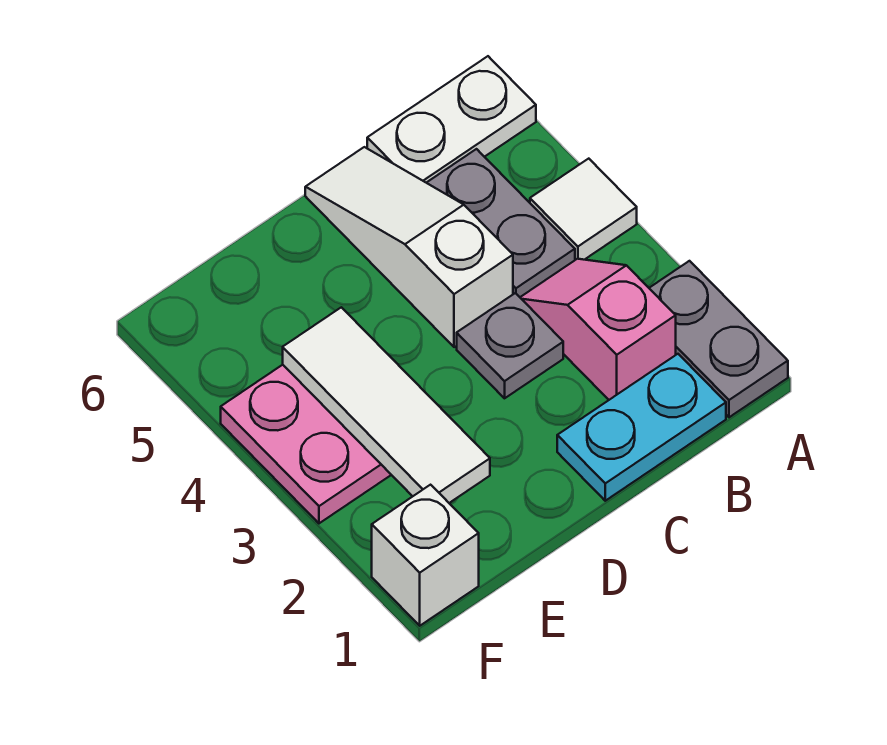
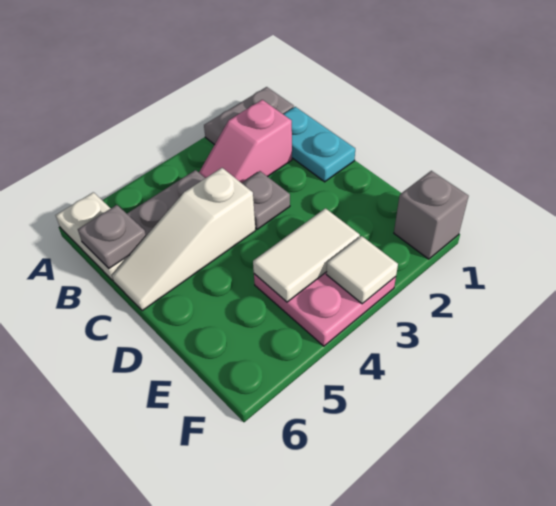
white 1x1 tile [530,159,637,260] -> white 1x1 tile moved to [326,236,398,304]
none -> grey 1x1 plate [78,205,146,268]
white 1x3 tile [283,307,490,503] -> white 1x2 tile [253,208,360,302]
white 1x1 brick [372,485,479,626] -> grey 1x1 brick [394,171,469,259]

